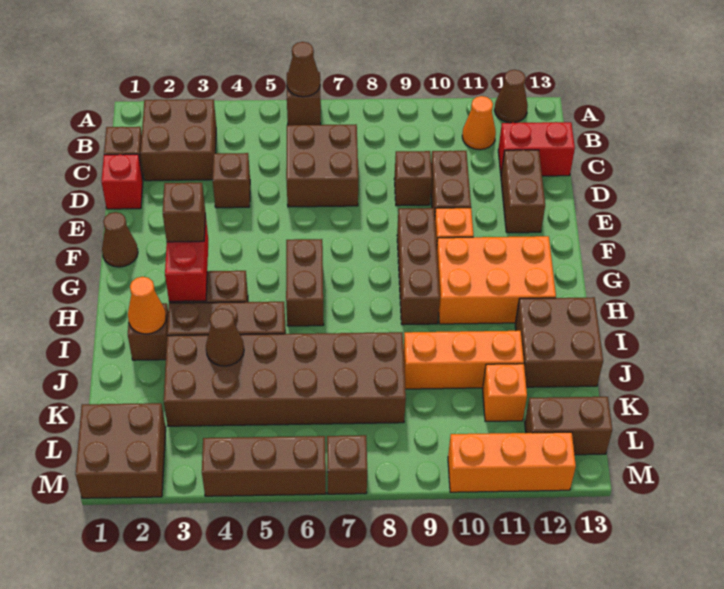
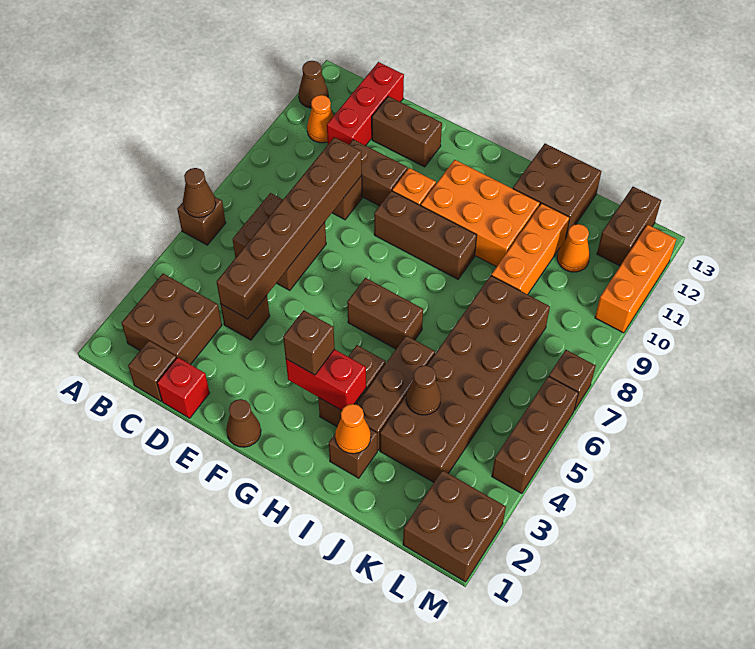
red 1x2 brick [498,122,575,176] -> red 1x3 brick [327,62,404,146]
none -> brown 1x6 brick [217,137,362,319]
orange 2x3 brick [437,236,556,324] -> orange 2x3 brick turned to [421,160,540,267]
orange 1x1 brick [483,364,527,422] -> orange 1x1 cone [557,224,590,272]

